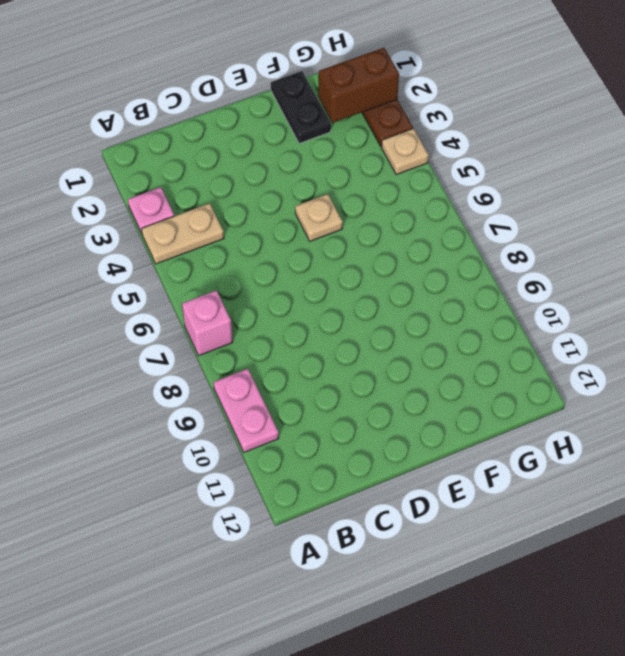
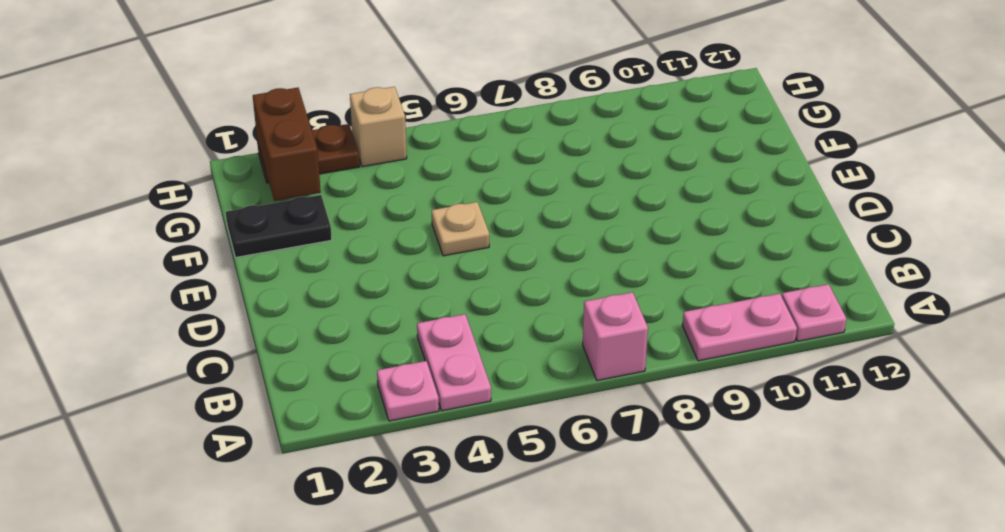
tan 1x2 plate [141,203,224,264] -> pink 1x2 plate [417,314,491,411]
none -> pink 1x1 plate [782,284,846,341]
tan 1x1 plate [382,129,429,175] -> tan 1x1 brick [350,87,407,167]

